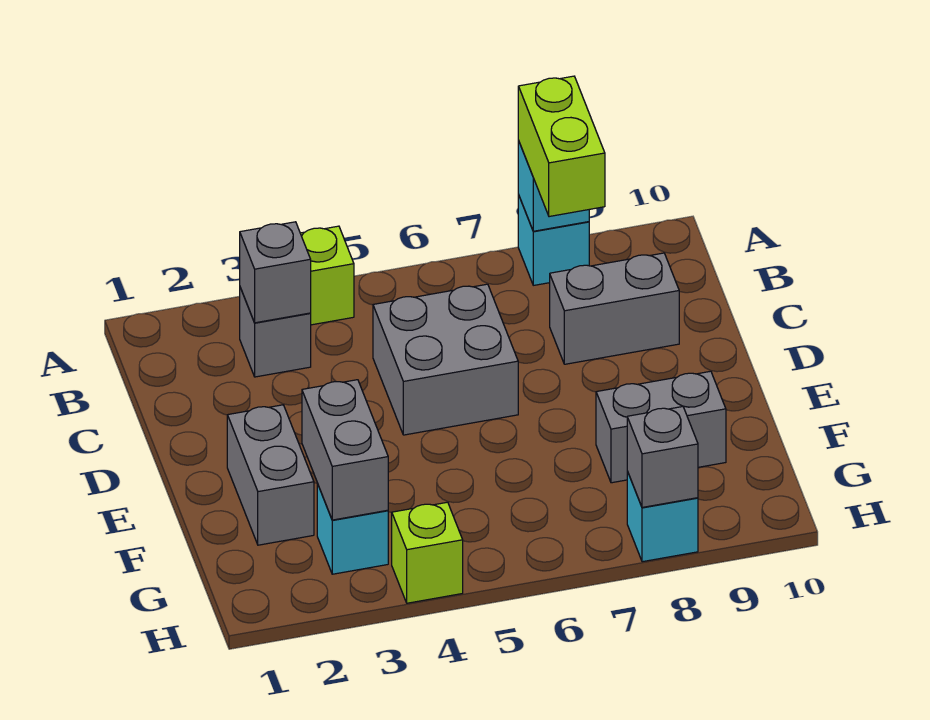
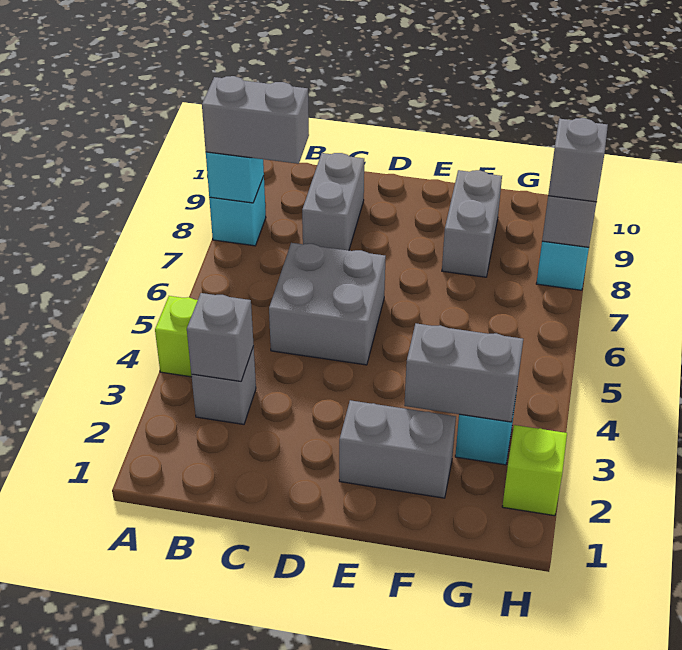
lime 1x2 brick [518,76,605,217] -> grey 1x2 brick [202,76,309,164]
lime 1x1 brick [392,502,463,603] -> lime 1x1 brick moved to [502,425,567,516]
none -> grey 1x1 brick [548,118,608,202]

